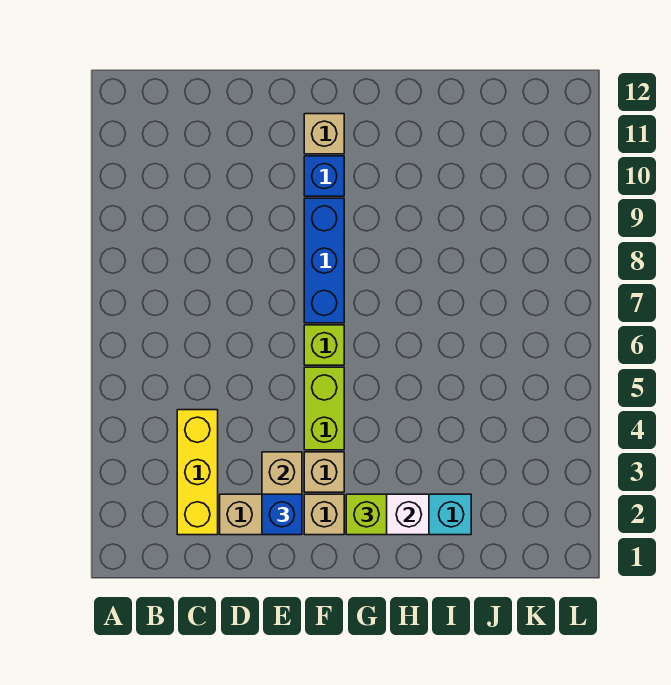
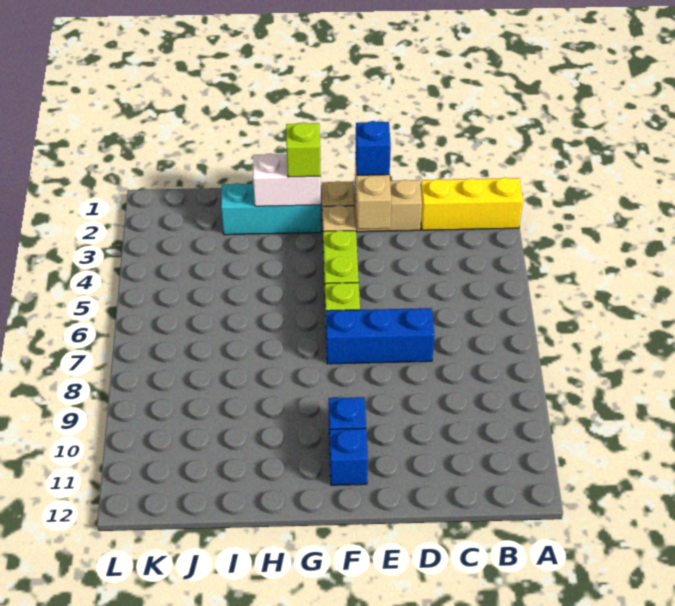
yellow 1x3 brick [177,410,218,535] -> yellow 1x3 brick turned to [421,178,523,230]
blue 1x3 brick [304,198,344,323] -> blue 1x3 brick turned to [326,308,434,364]
tan 1x1 brick [304,114,344,154] -> blue 1x1 brick [330,428,368,485]

